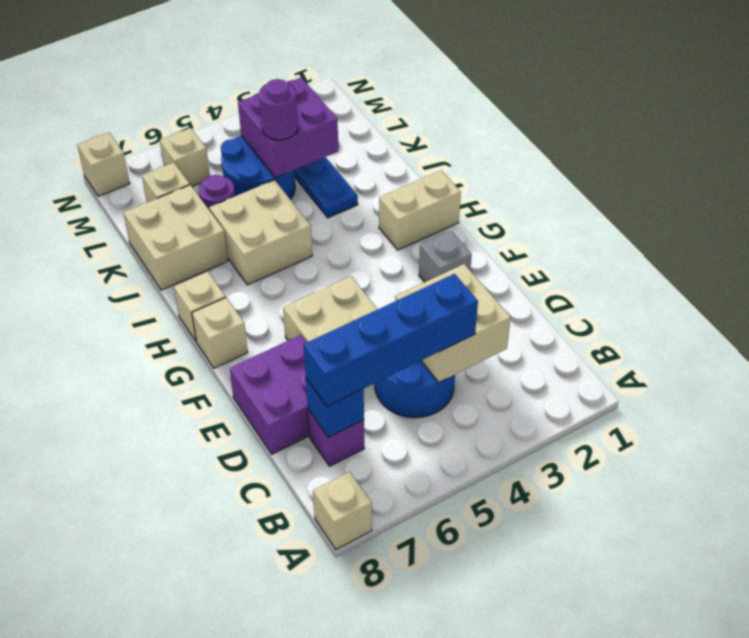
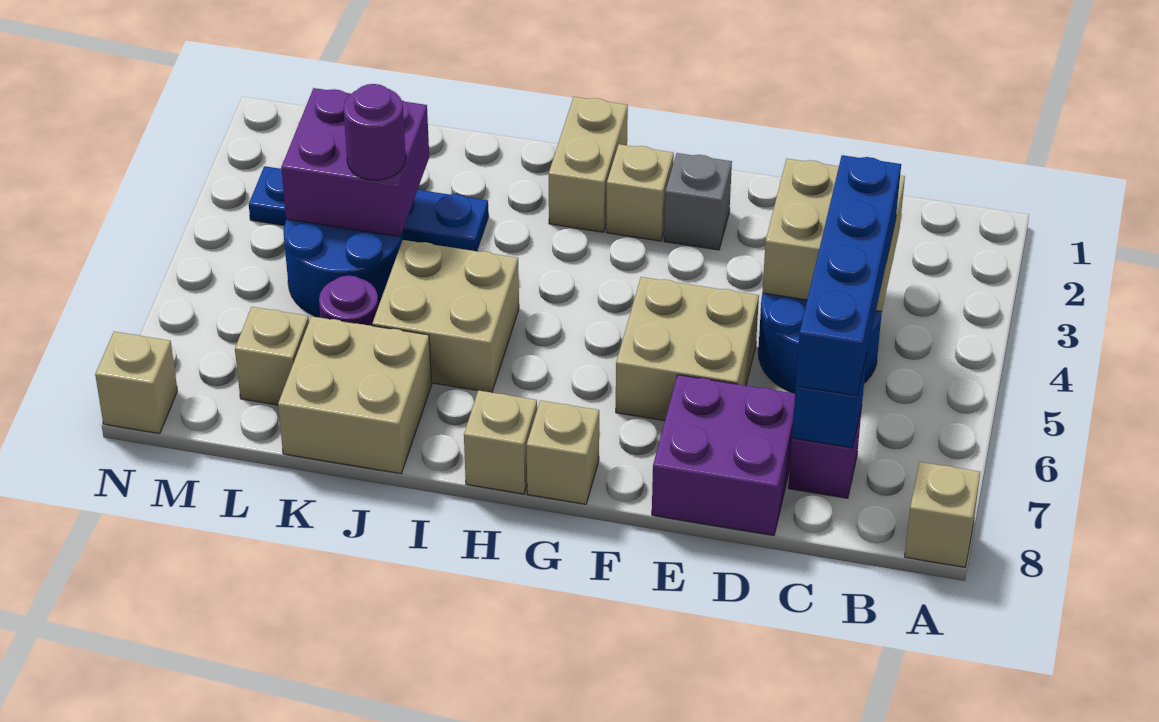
tan 1x1 brick [160,128,210,187] -> tan 1x1 brick moved to [606,144,674,241]

